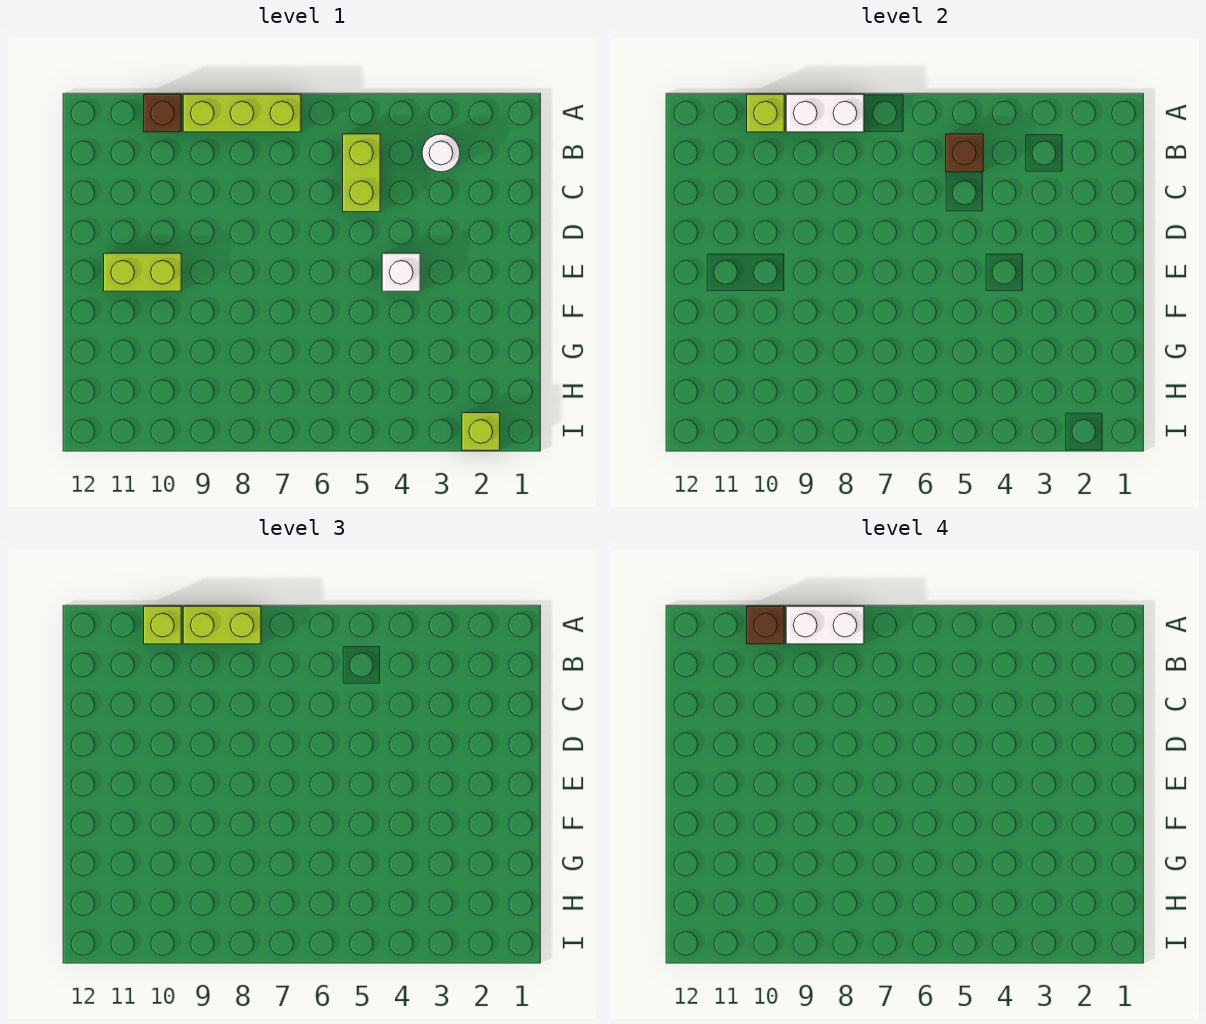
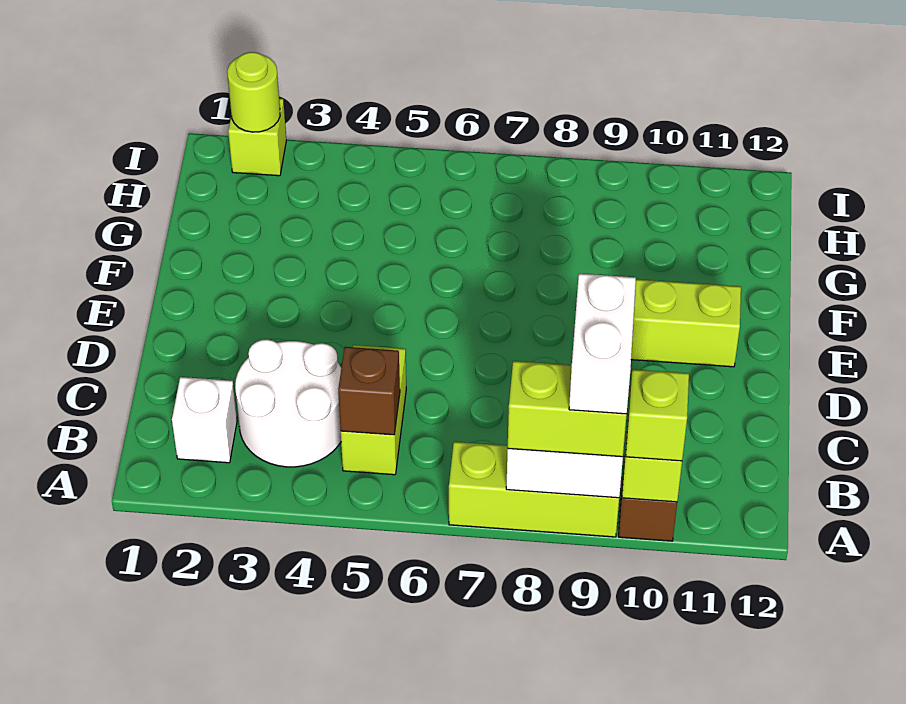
white 1x2 brick [786,606,864,644] -> white 1x2 brick turned to [569,274,636,414]
brown 1x1 brick [747,606,784,644] -> none
white 1x1 round brick [422,134,460,172] -> white 2x2 round brick [235,339,341,467]
white 1x1 brick [382,253,420,291] -> white 1x1 brick moved to [172,377,237,463]
none -> lime 1x1 round brick [227,52,280,132]

